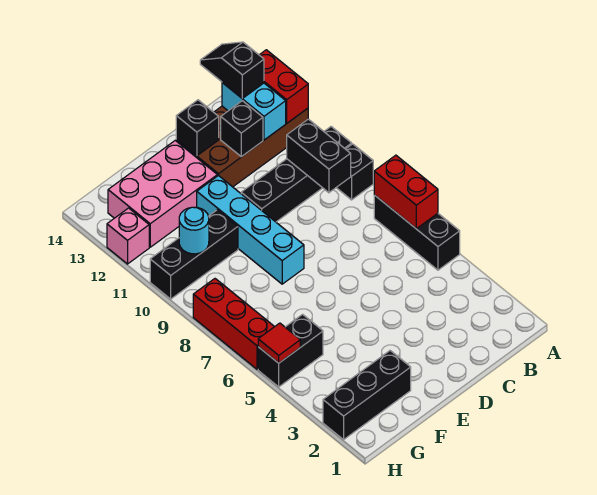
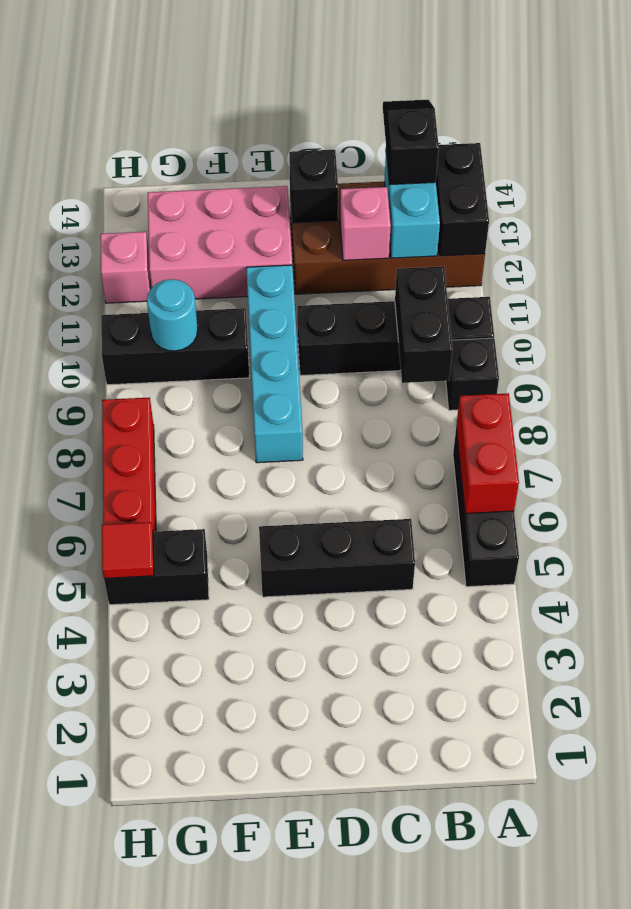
red 1x2 brick [260,50,308,123] -> black 1x2 brick [436,143,489,256]
black 1x1 brick [221,101,263,157] -> pink 1x1 brick [340,187,391,260]
black 1x3 brick [323,351,411,440] -> black 1x3 brick moved to [259,519,415,597]

